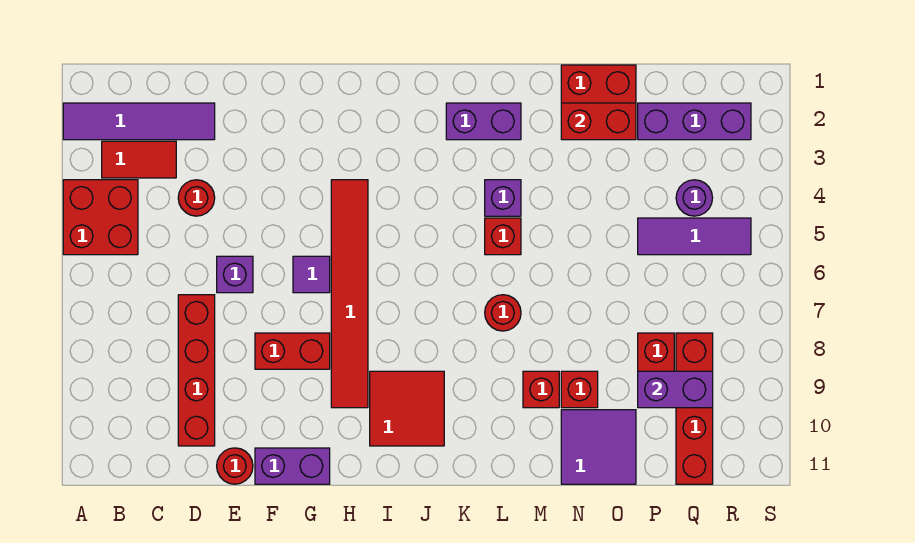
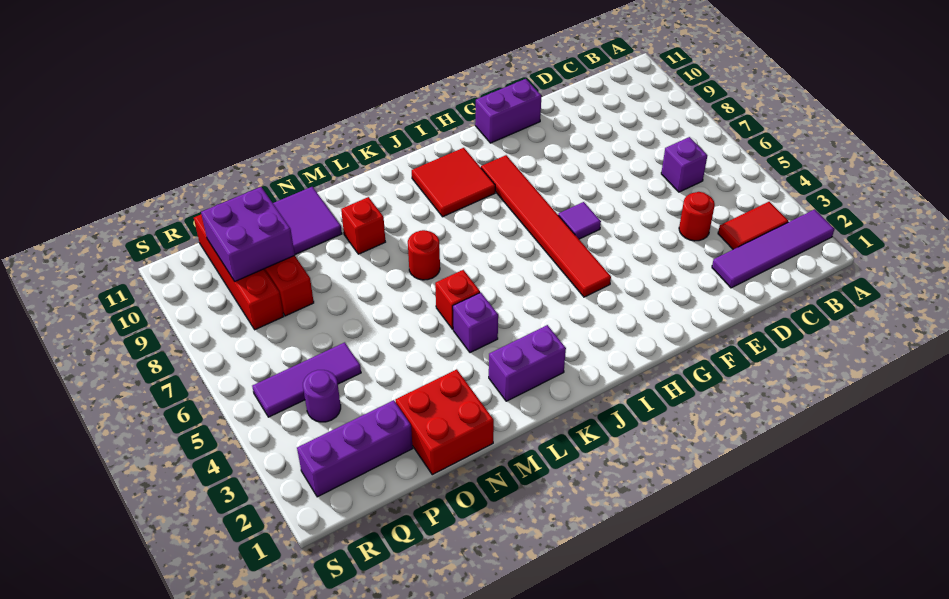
red 2x2 brick [63,180,138,255] -> none
red 1x4 brick [178,295,215,446] -> none
purple 1x1 brick [217,256,253,293] -> purple 1x1 brick moved to [661,137,708,192]
red 1x1 round brick [217,448,253,484] -> none
red 1x2 brick [255,333,330,369] -> none
red 1x2 brick [561,103,636,140] -> none
red 1x1 brick [561,371,598,408] -> none
purple 1x2 brick [638,371,713,408] -> purple 2x2 brick [201,187,295,281]

